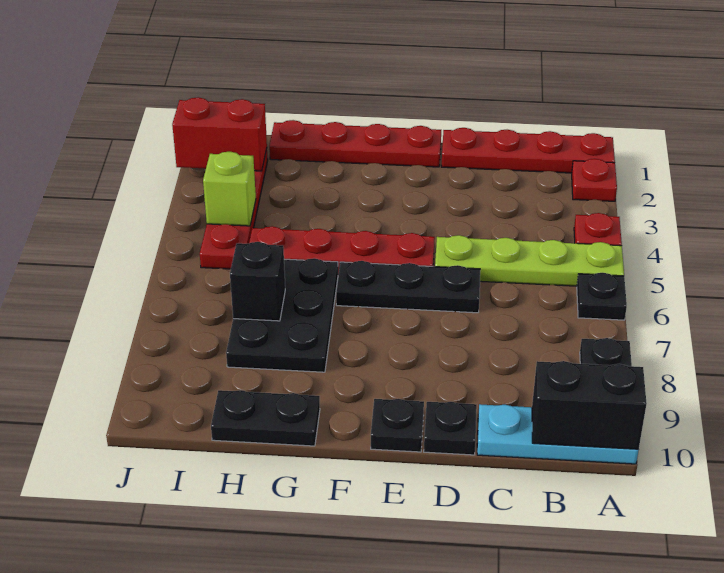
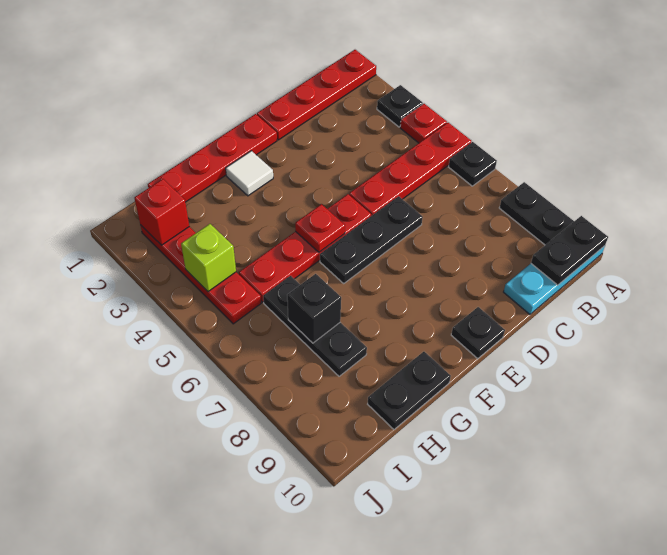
red 1x1 plate [572,159,617,201] -> red 1x1 plate moved to [295,204,345,252]
lime 1x4 plate [435,235,624,286] -> red 1x4 plate [349,123,471,216]
black 1x2 brick [532,361,647,449] -> black 1x2 plate [531,216,608,285]
black 1x1 plate [424,402,477,455] -> black 1x1 plate moved to [377,85,423,127]
none -> white 1x1 tile [226,151,273,196]
black 2x3 plate [226,258,338,372] -> black 1x3 plate [263,276,367,376]
red 1x2 brick [172,97,267,171] -> red 1x1 brick [134,179,189,245]

